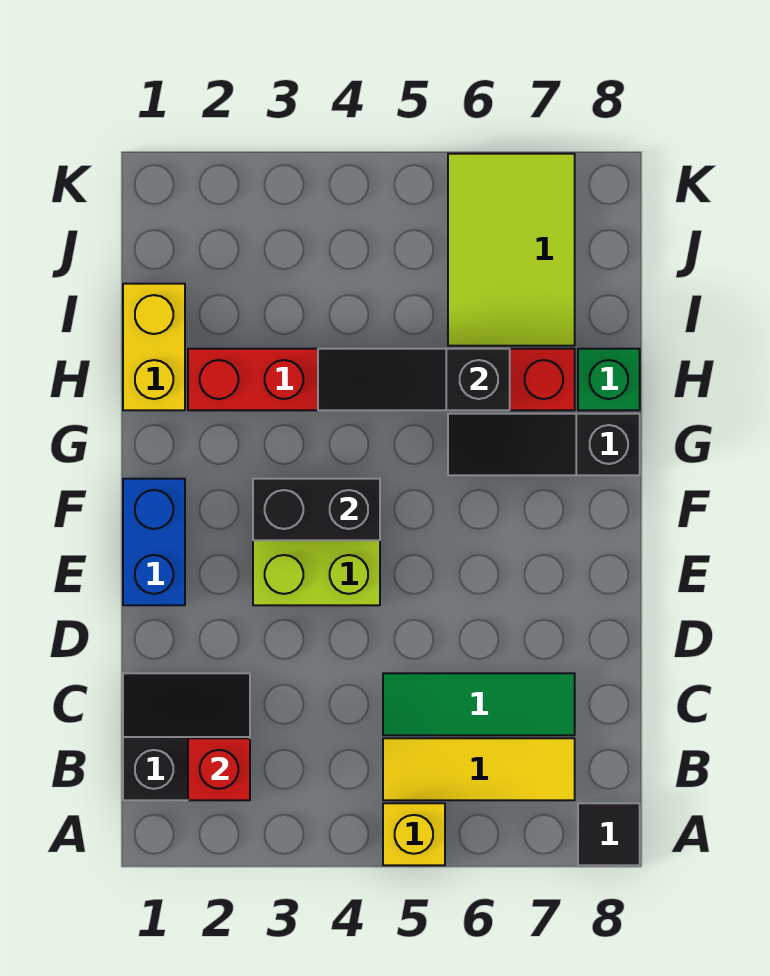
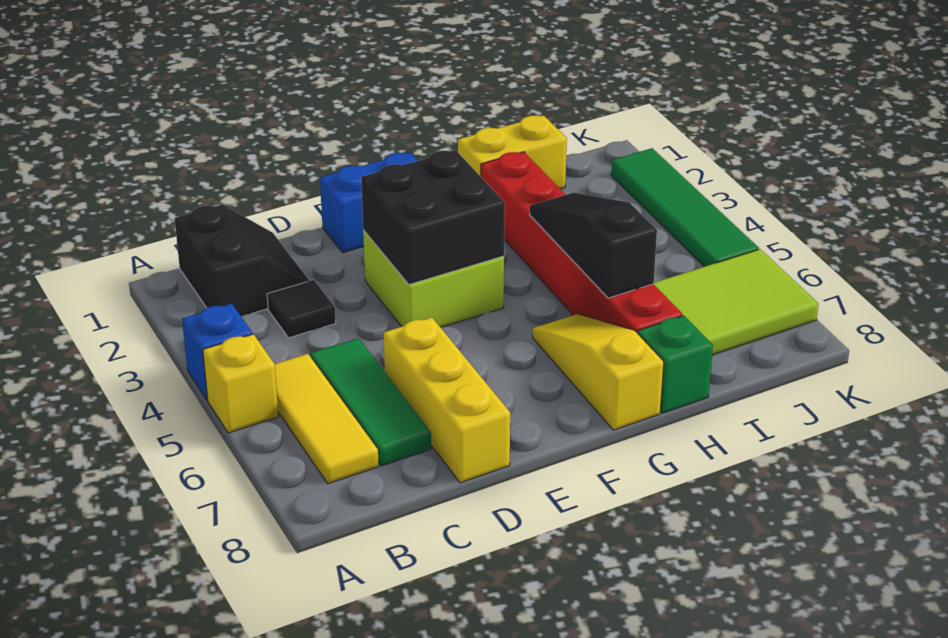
none -> blue 1x1 brick [182,304,253,400]
black 1x1 tile [578,803,640,865] -> black 1x1 tile moved to [267,280,336,338]
red 1x1 brick [188,738,250,800] -> none
none -> yellow 1x3 brick [384,317,510,483]
black 1x2 brick [253,479,380,540] -> black 2x2 brick [361,150,505,285]
black 1x3 slope [448,414,640,475] -> yellow 1x3 slope [533,314,664,430]
none -> green 1x4 tile [611,148,759,267]

